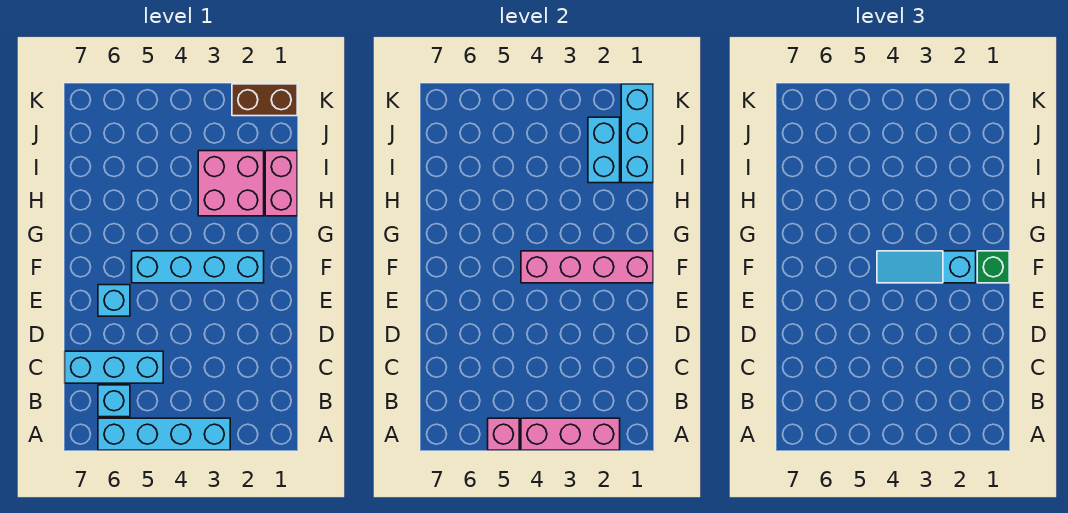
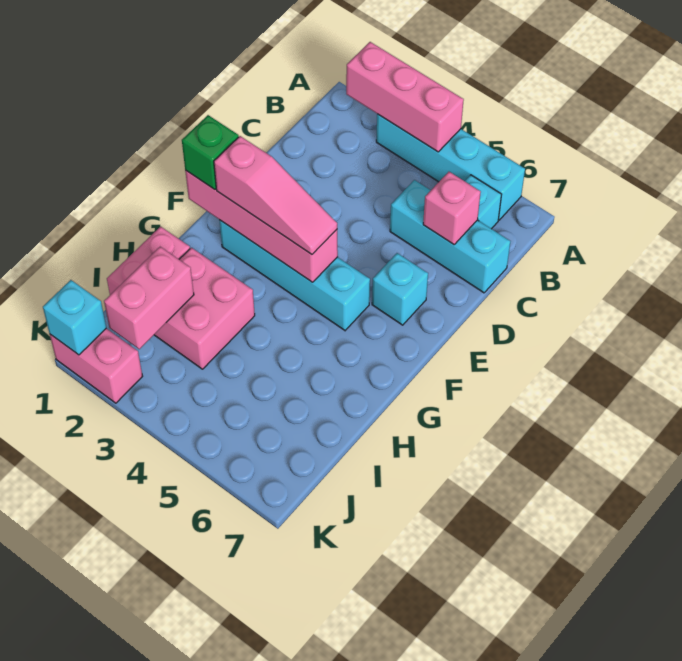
pink 1x1 brick [488,418,519,450] -> pink 1x1 brick moved to [423,172,481,244]
cyan 1x3 slope [877,251,976,283] -> pink 1x3 slope [214,136,337,254]
cyan 1x3 brick [621,84,653,183] -> cyan 1x1 brick [43,280,106,355]
cyan 1x2 brick [588,117,620,183] -> pink 1x2 brick [104,247,194,349]
brown 1x2 brick [232,84,297,116] -> pink 1x2 brick [50,328,143,403]

